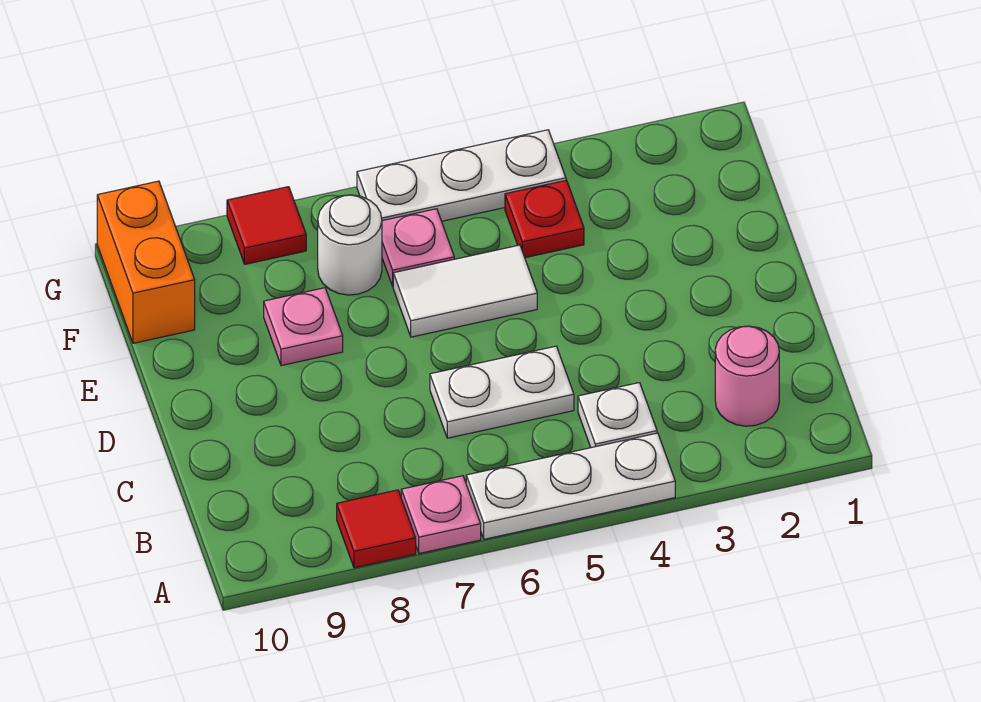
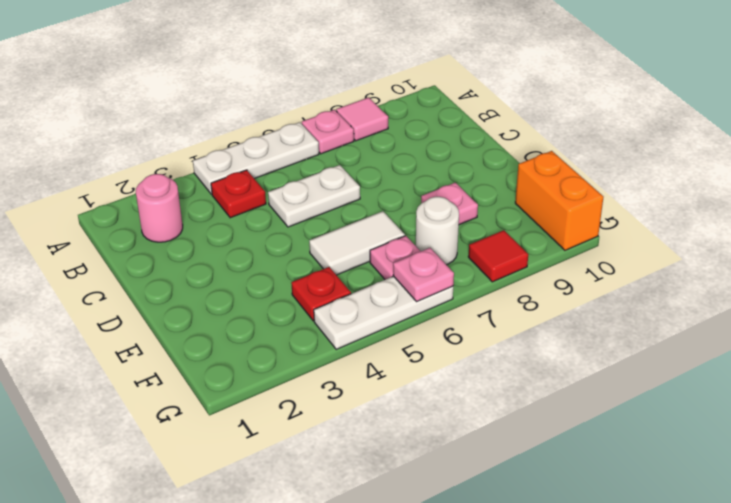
red 1x1 tile [337,490,416,568] -> pink 1x1 tile [336,97,388,141]
white 1x1 plate [578,383,657,448] -> red 1x1 plate [211,170,266,218]
none -> pink 1x1 plate [393,248,454,302]

